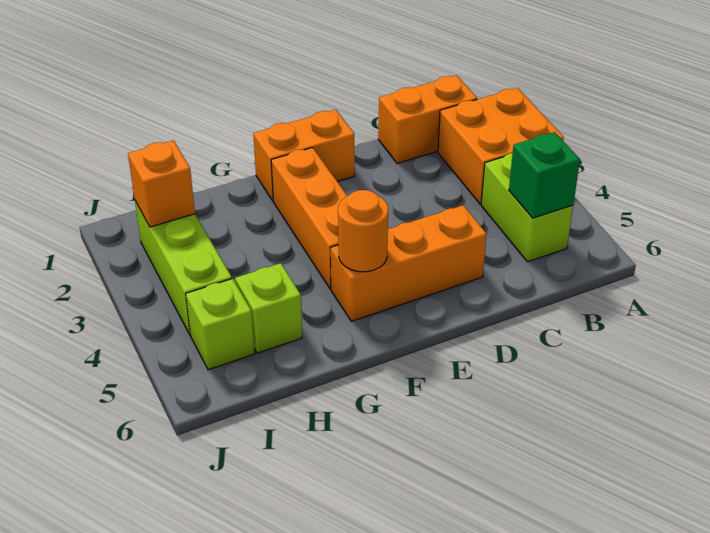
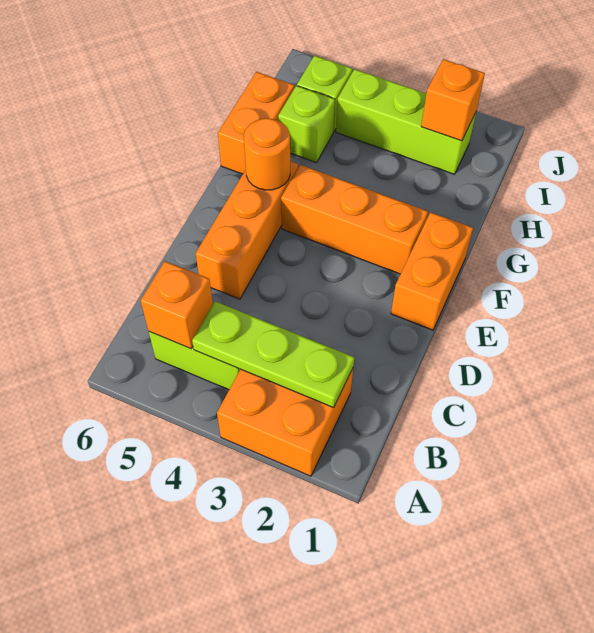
orange 1x2 brick [378,75,477,163] -> orange 1x2 brick moved to [218,72,294,174]
none -> lime 1x3 plate [192,301,354,408]
green 1x1 brick [509,132,580,218] -> orange 1x1 brick [141,261,213,349]

